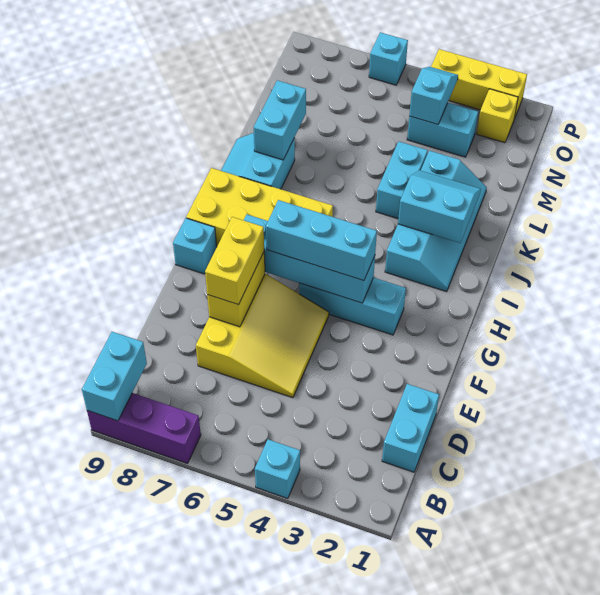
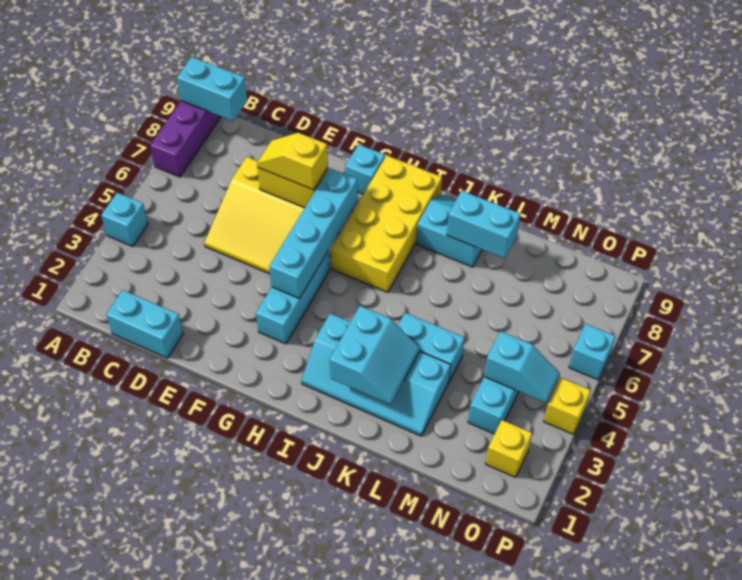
yellow 1x2 brick [205,217,264,305] -> yellow 1x2 slope [257,133,328,190]
cyan 1x3 brick [266,200,377,281] -> none
yellow 1x3 brick [431,49,527,117] -> yellow 1x1 brick [544,378,591,434]

